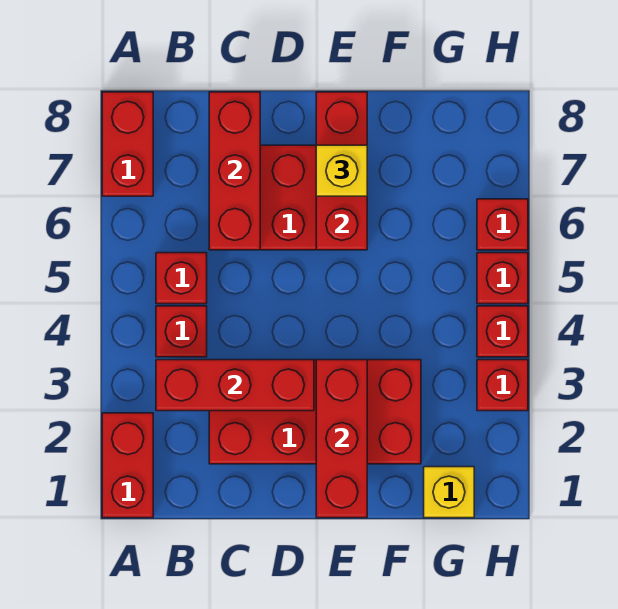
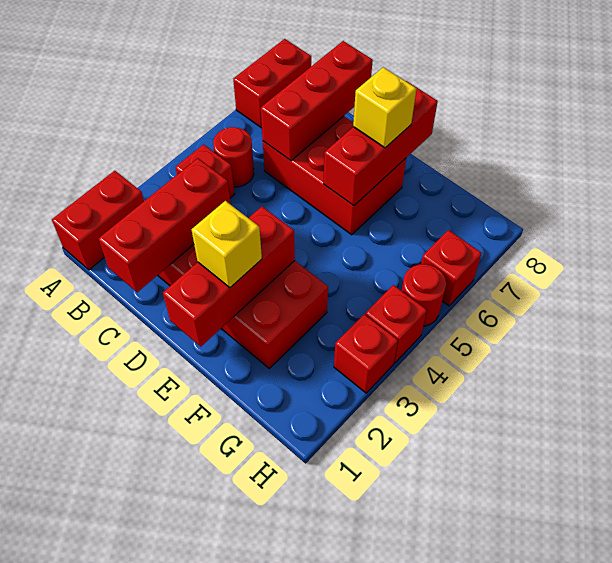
red 1x3 brick [156,360,314,411] -> red 1x3 brick turned to [98,158,231,292]
red 1x1 brick [156,253,207,304] -> red 1x1 round brick [213,127,254,187]
yellow 1x1 brick [424,467,474,518] -> yellow 1x1 brick moved to [192,201,262,288]
red 1x1 brick [477,253,528,304] -> red 1x1 round brick [402,264,446,326]

